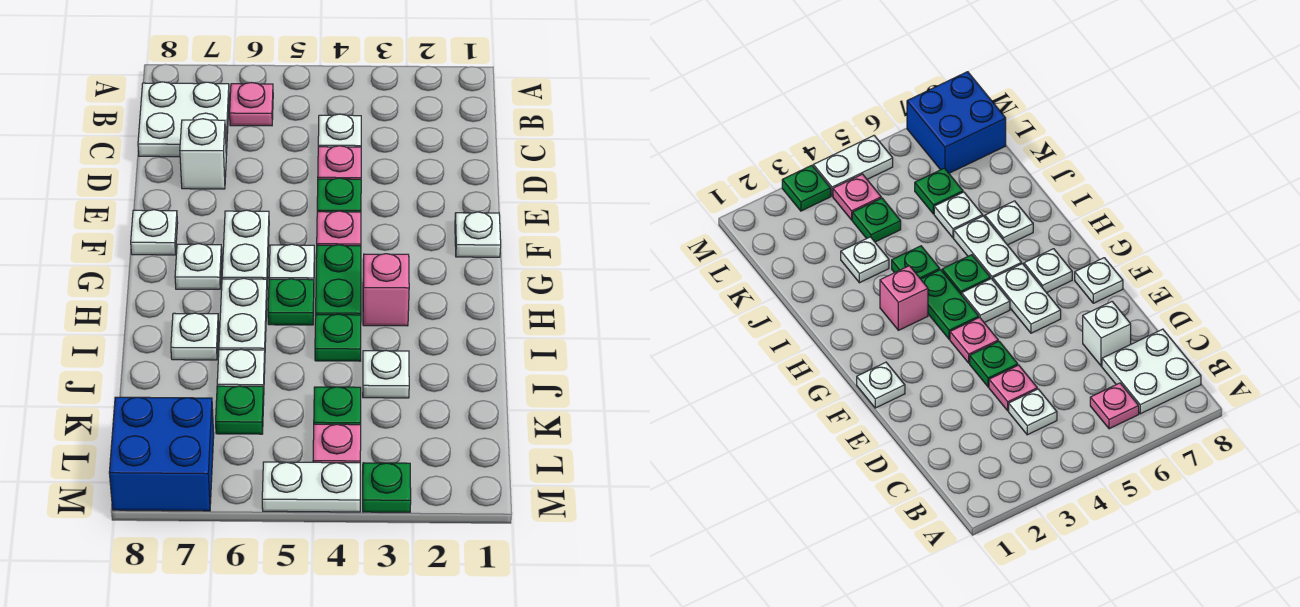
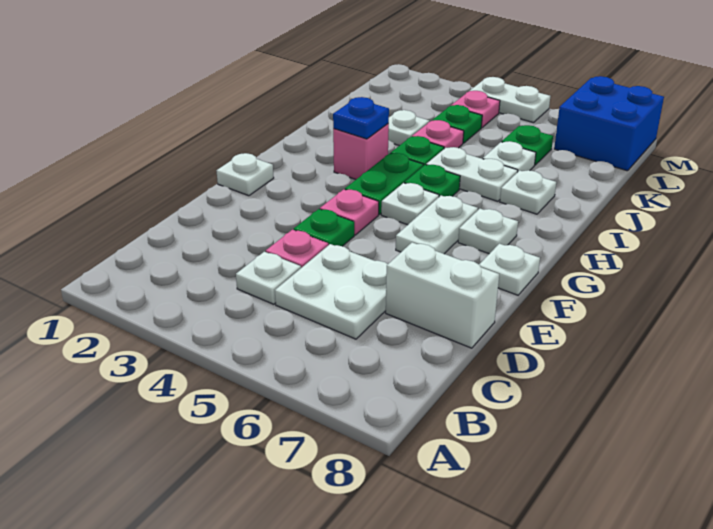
pink 1x1 plate [230,83,273,126] -> pink 1x1 plate moved to [412,120,464,149]
white 2x2 plate [138,82,229,157] -> white 2x2 plate moved to [275,244,388,339]
white 1x1 brick [180,119,226,189] -> white 1x2 brick [386,242,499,348]
none -> blue 1x1 plate [333,97,389,139]
white 1x2 plate [219,278,267,350] -> white 1x2 plate turned to [426,147,518,201]
green 1x1 plate [363,463,411,512] -> none

